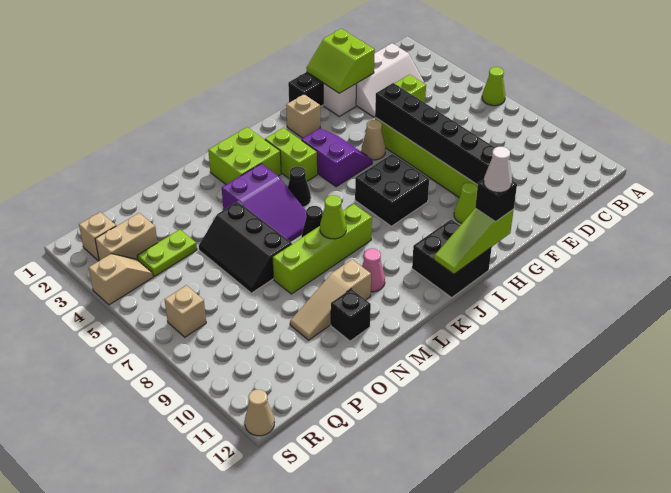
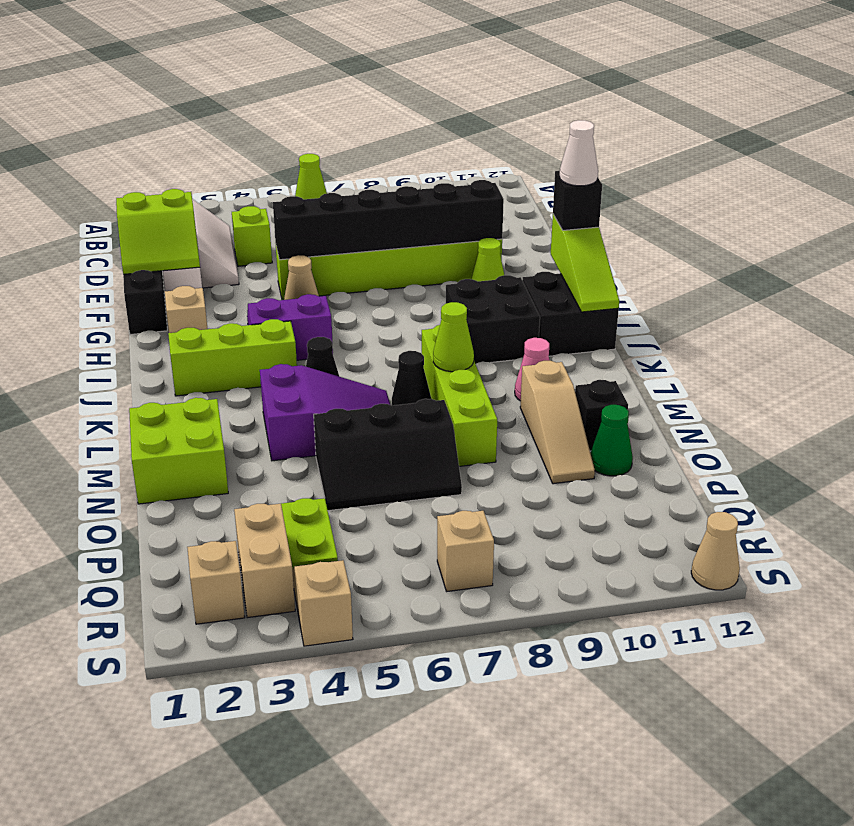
black 2x2 brick [355,154,429,226] -> black 2x2 brick moved to [446,275,540,364]
lime 1x2 brick [265,128,318,181] -> lime 1x3 brick [168,319,297,396]
lime 2x2 brick [208,127,281,184] -> lime 2x2 brick moved to [129,398,228,504]
none -> green 1x1 cone [590,405,633,476]

